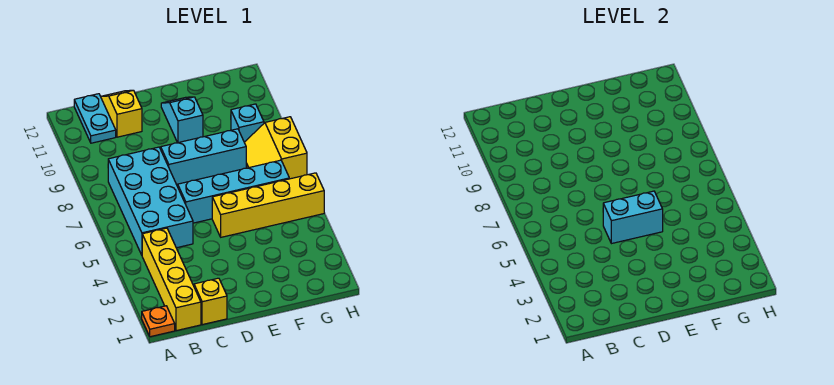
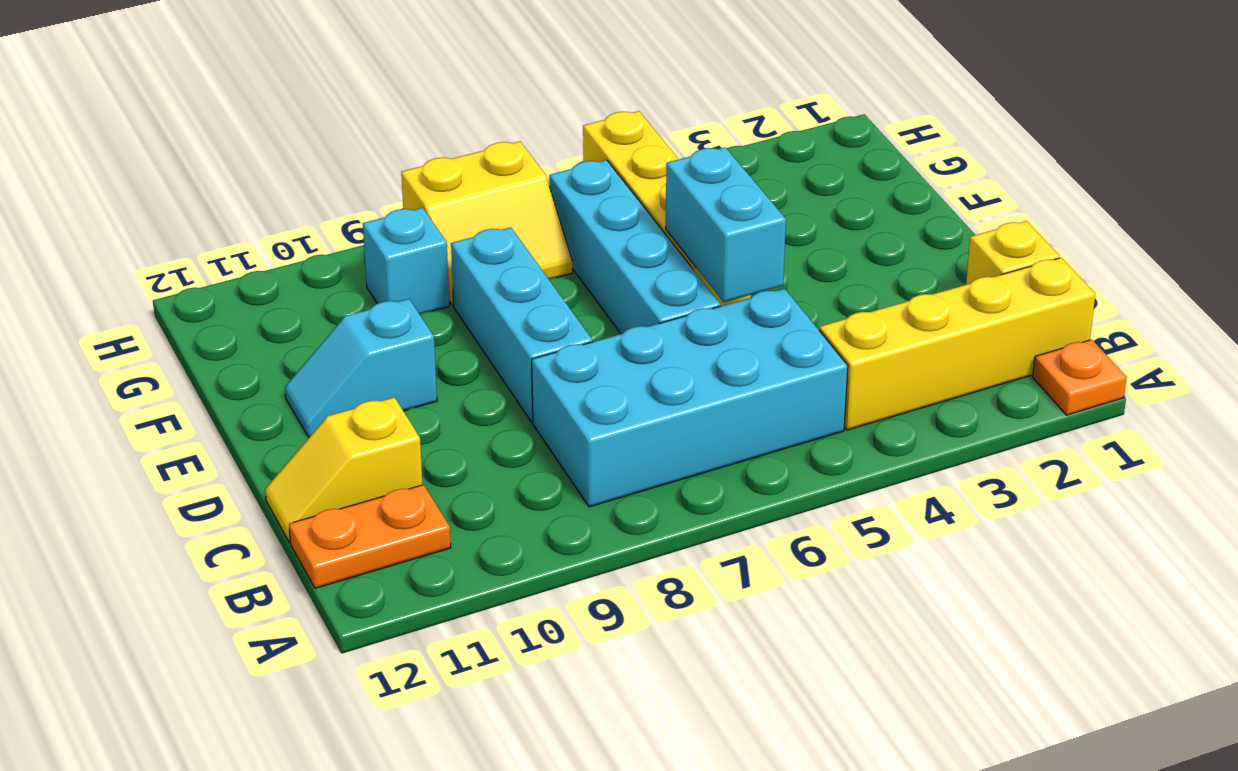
cyan 1x2 plate [74,94,116,143] -> orange 1x2 plate [289,485,451,588]

